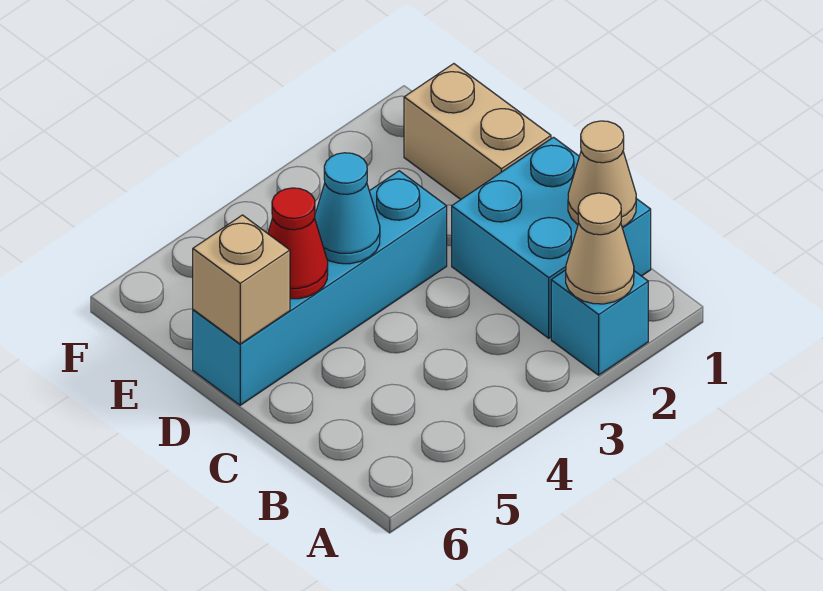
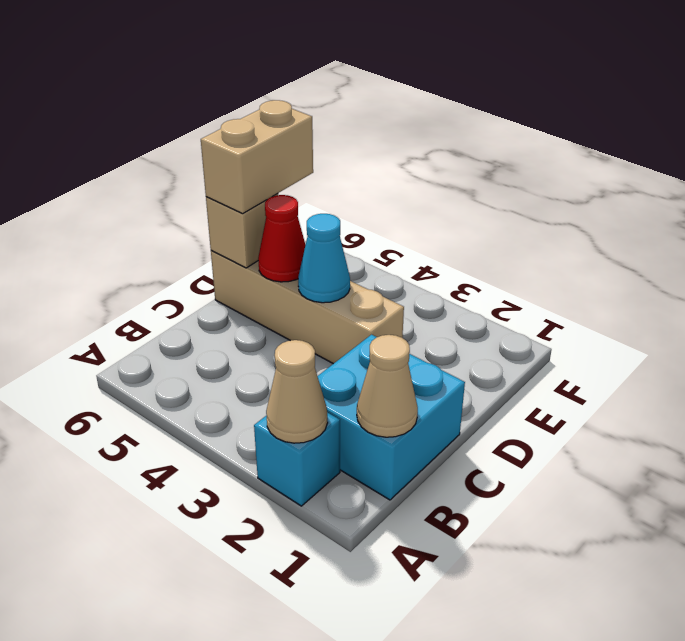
tan 1x2 brick [404,64,551,199] -> tan 1x2 brick moved to [201,100,313,214]
cyan 1x4 brick [193,171,447,405] -> tan 1x4 brick [211,250,404,364]

